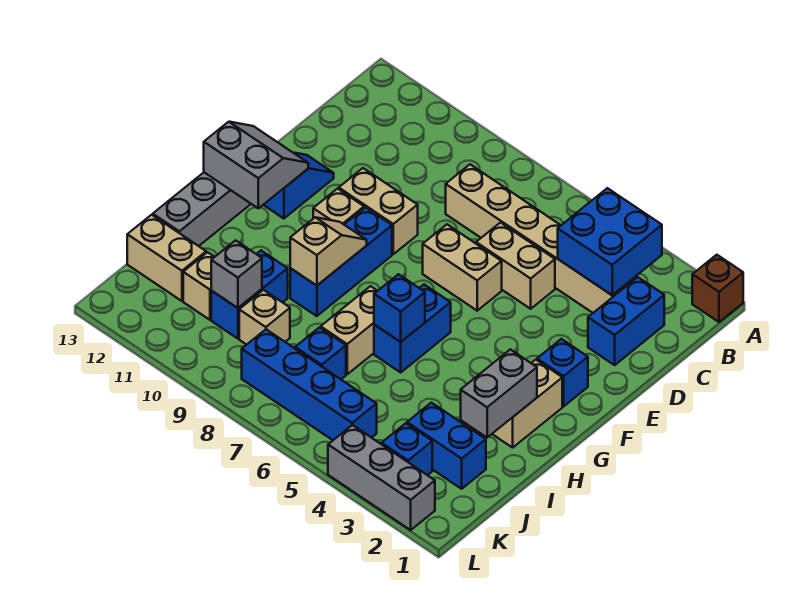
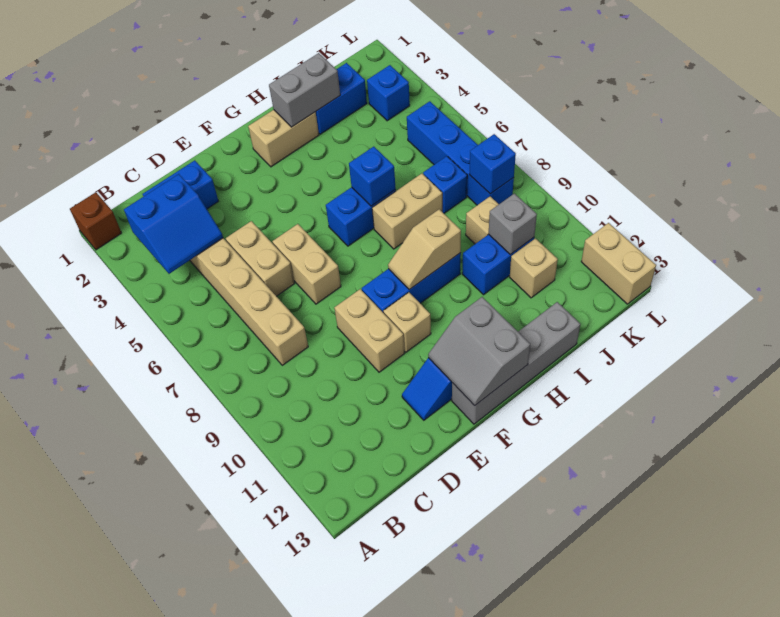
blue 2x2 brick [558,188,662,295] -> blue 2x2 slope [124,174,223,274]
blue 1x1 brick [537,339,588,406] -> blue 1x1 brick moved to [469,134,516,194]
blue 1x2 brick [407,403,486,489] -> blue 1x2 brick turned to [316,63,367,134]
tan 1x2 brick [127,215,206,301] -> tan 1x2 brick moved to [581,223,656,304]
grey 1x3 brick [328,425,435,530] -> none

